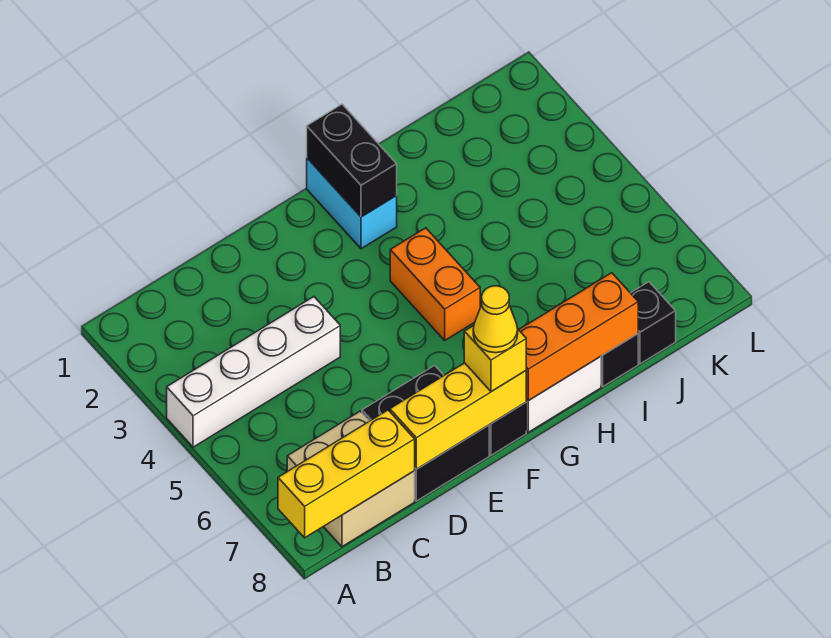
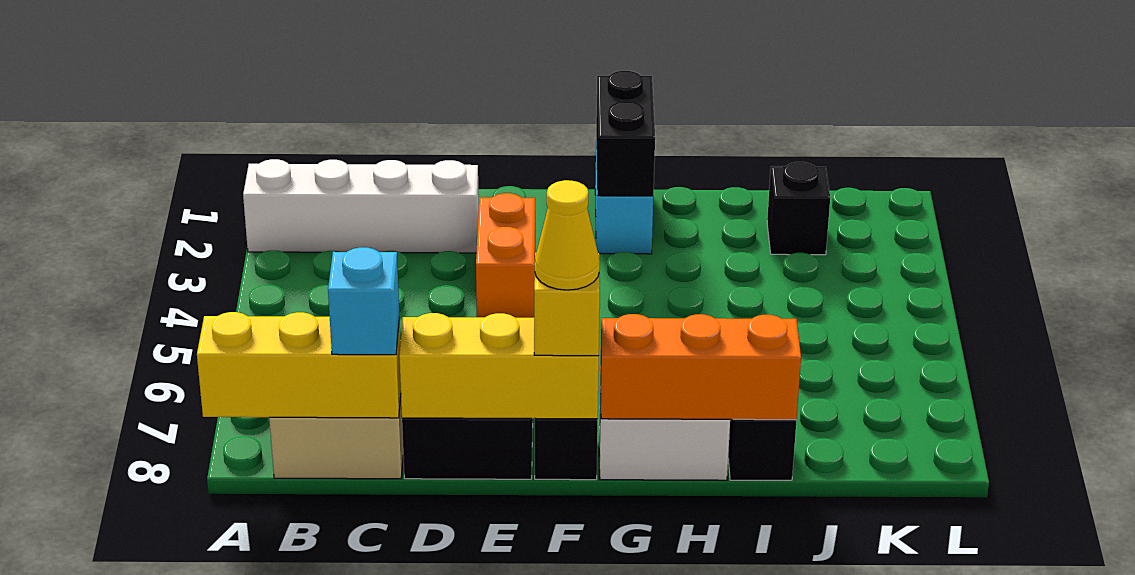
white 1x4 brick [167,297,340,447] -> white 1x4 brick moved to [243,159,479,253]
none -> cyan 1x1 brick [328,247,399,355]
orange 1x2 brick [390,228,480,340] -> orange 1x2 brick moved to [476,193,535,318]
black 1x1 brick [631,282,676,364] -> black 1x1 brick moved to [767,162,830,255]

